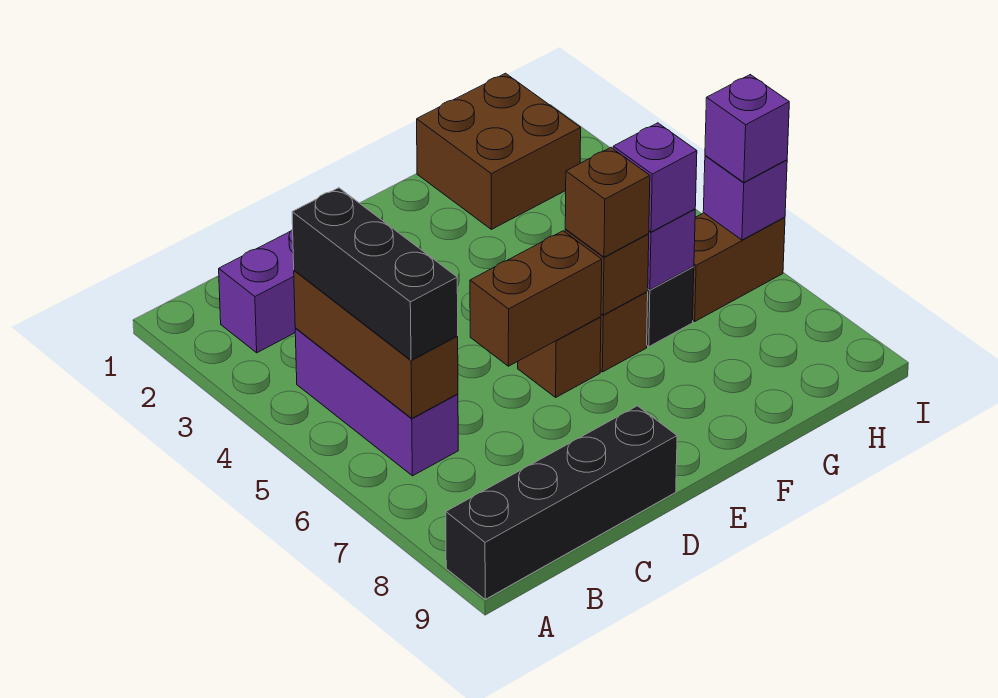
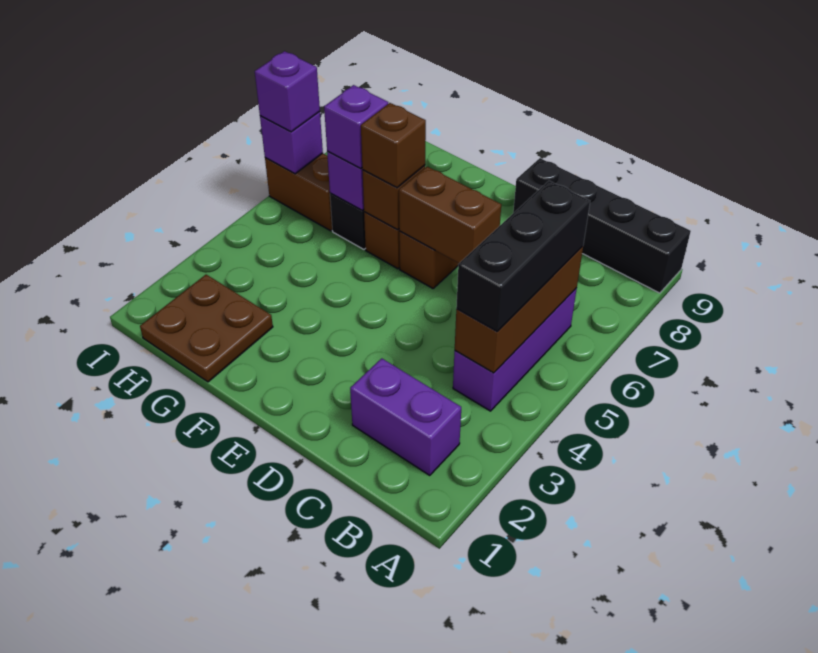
brown 2x2 brick [417,73,581,229] -> brown 2x2 plate [140,275,273,382]

